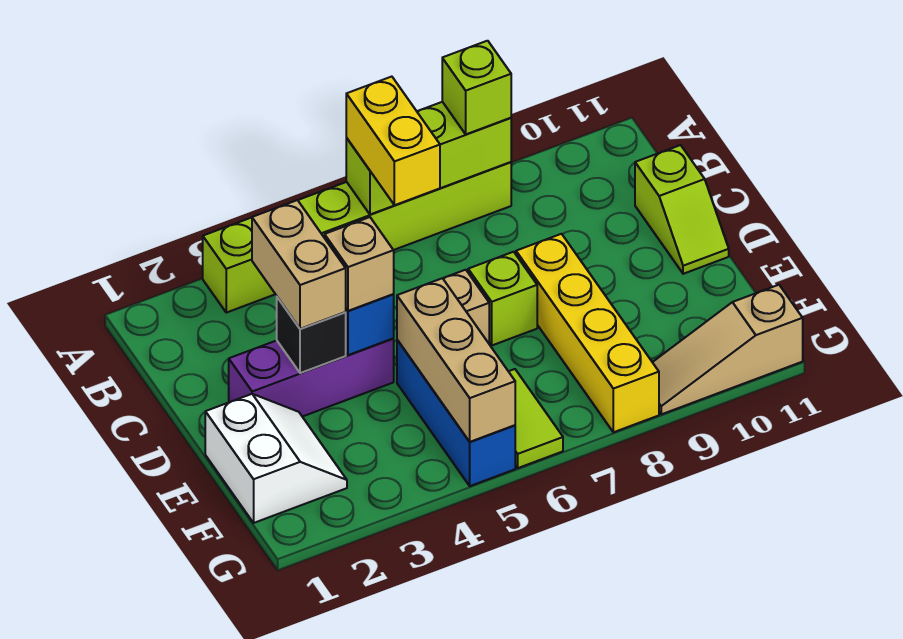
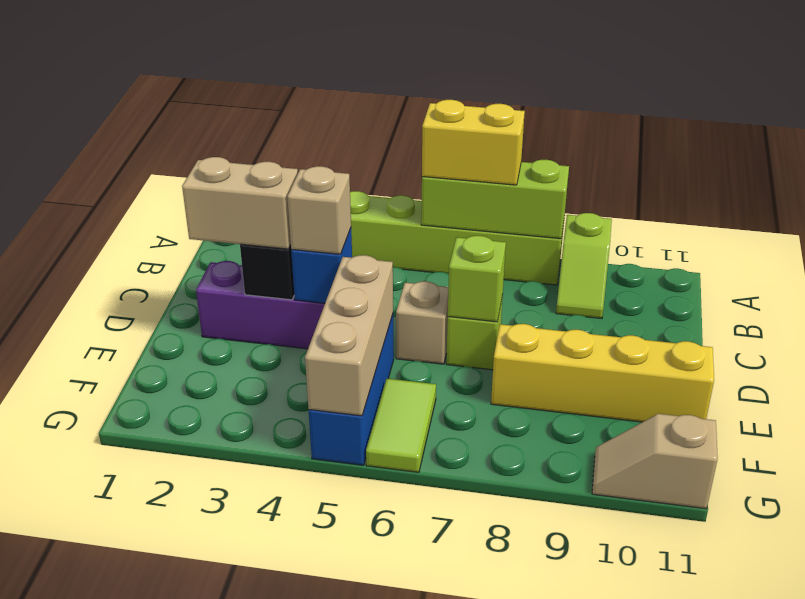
yellow 1x2 brick [346,77,440,205] -> yellow 1x2 brick turned to [422,100,525,185]
lime 1x1 brick [442,41,511,134] -> lime 1x1 brick moved to [448,236,506,322]
tan 1x2 brick [252,200,346,329] -> tan 1x2 brick turned to [182,157,298,249]
lime 1x2 slope [635,145,729,274] -> lime 1x2 slope moved to [556,213,612,318]
yellow 1x4 brick [516,234,659,432] -> yellow 1x4 brick turned to [491,324,714,422]
white 2x2 slope [205,394,347,523] -> none
tan 1x3 slope [653,285,803,414] -> tan 1x2 slope [592,414,718,509]

